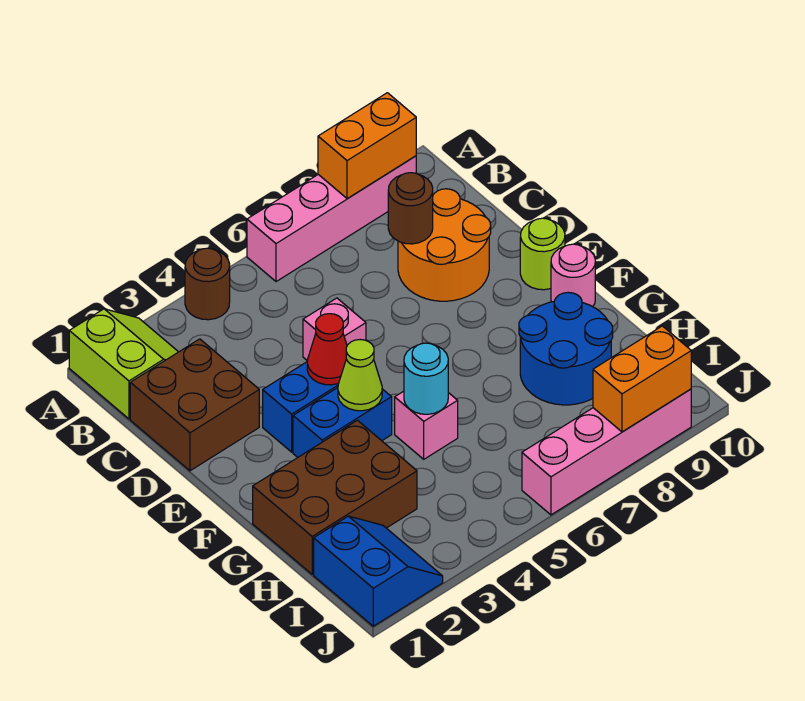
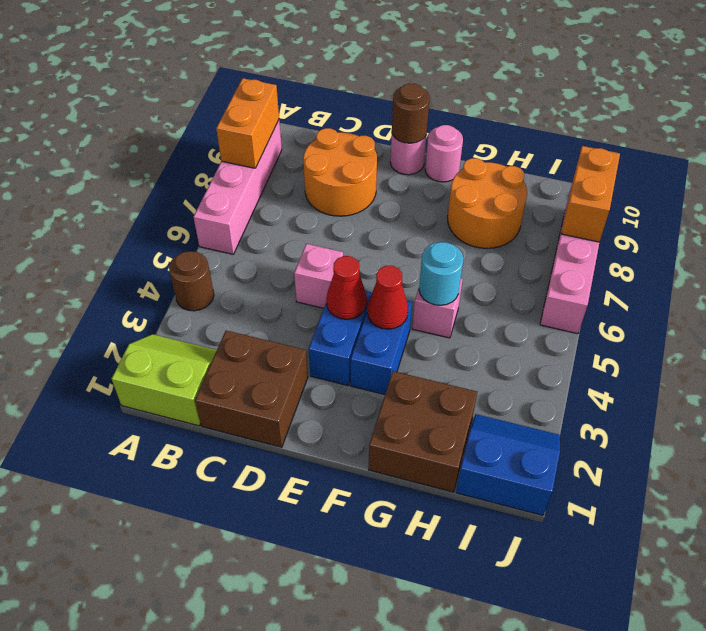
brown 1x1 round brick [388,173,433,244] -> brown 1x1 round brick moved to [392,83,430,143]
lime 1x1 round brick [520,218,565,290] -> pink 1x1 round brick [390,134,427,175]
lime 1x1 cone [338,340,382,411] -> red 1x1 cone [367,266,408,329]
brown 2x3 brick [253,420,417,574] -> brown 2x2 brick [369,371,477,492]
blue 2x2 round brick [519,292,613,405] -> orange 2x2 round brick [448,158,527,248]

